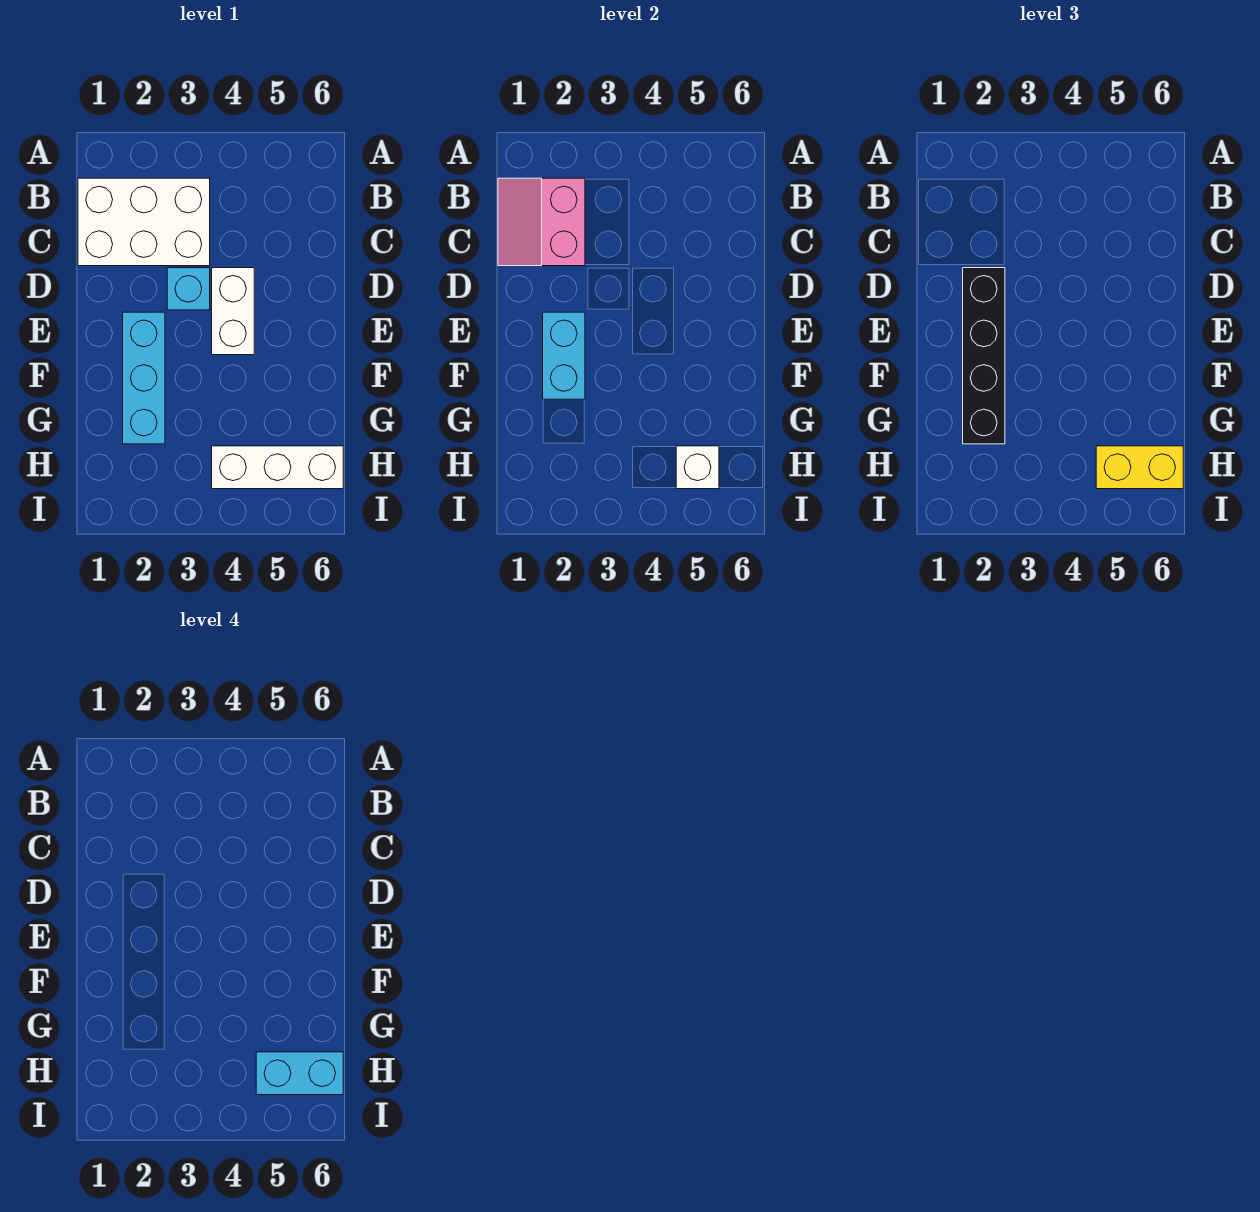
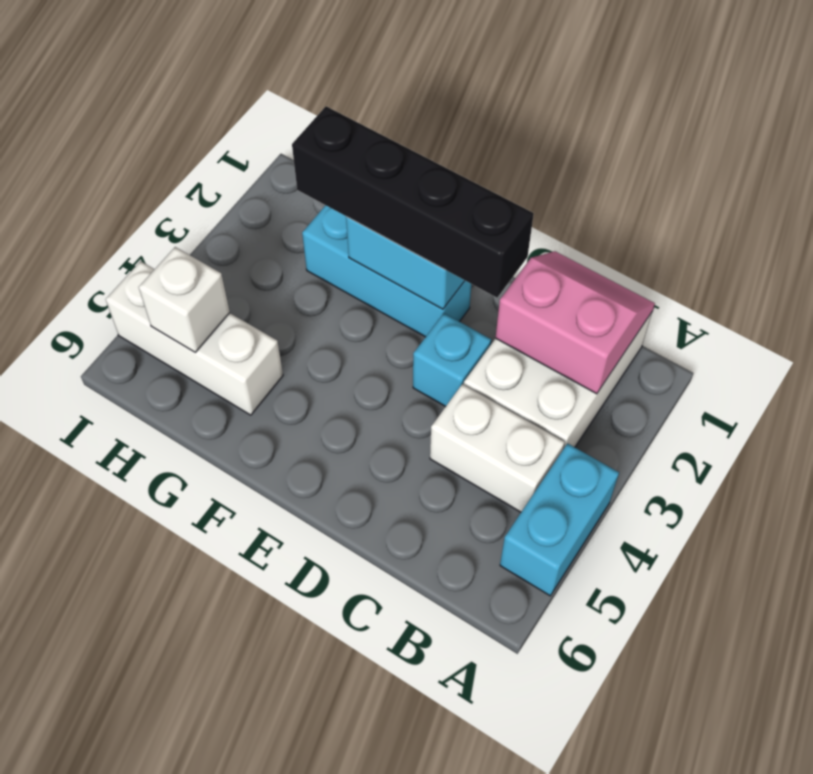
white 1x2 brick [212,268,254,355] -> white 1x2 brick moved to [430,384,565,512]
white 1x3 brick [212,446,343,489] -> white 1x3 brick turned to [106,261,283,415]
yellow 1x2 brick [1096,446,1183,489] -> none
cyan 1x2 brick [256,1052,343,1095] -> cyan 1x2 brick moved to [500,443,619,596]

